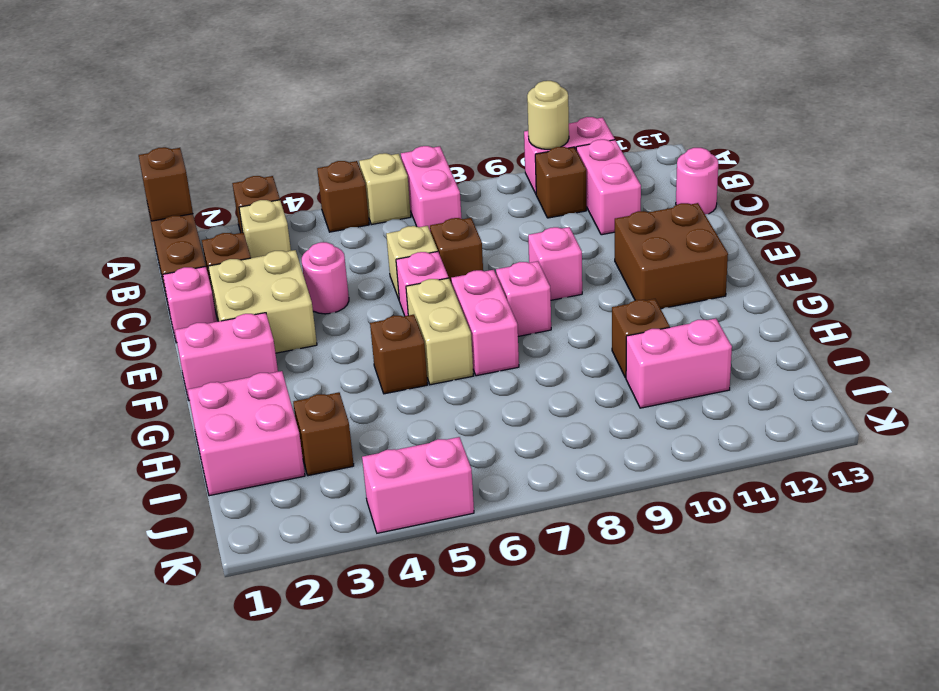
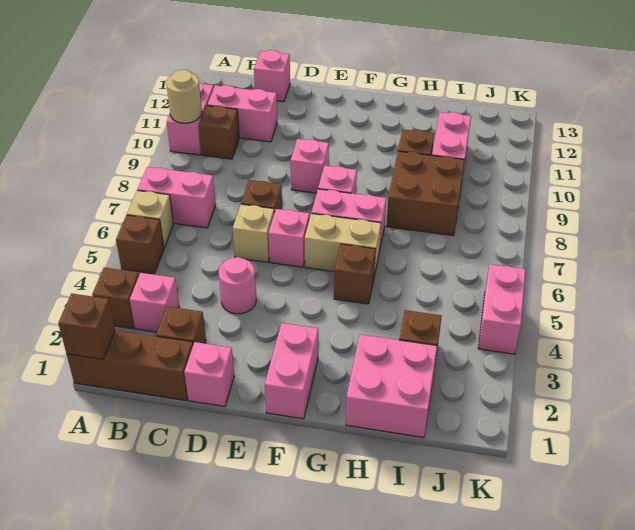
tan 1x1 brick [239,200,291,258] -> pink 1x1 brick [130,273,179,332]
pink 1x1 round brick [676,148,718,214] -> pink 1x1 brick [254,50,290,102]
tan 2x2 brick [208,250,317,353] -> none
brown 2x2 brick [615,203,728,309] -> brown 2x2 brick moved to [386,151,465,236]

